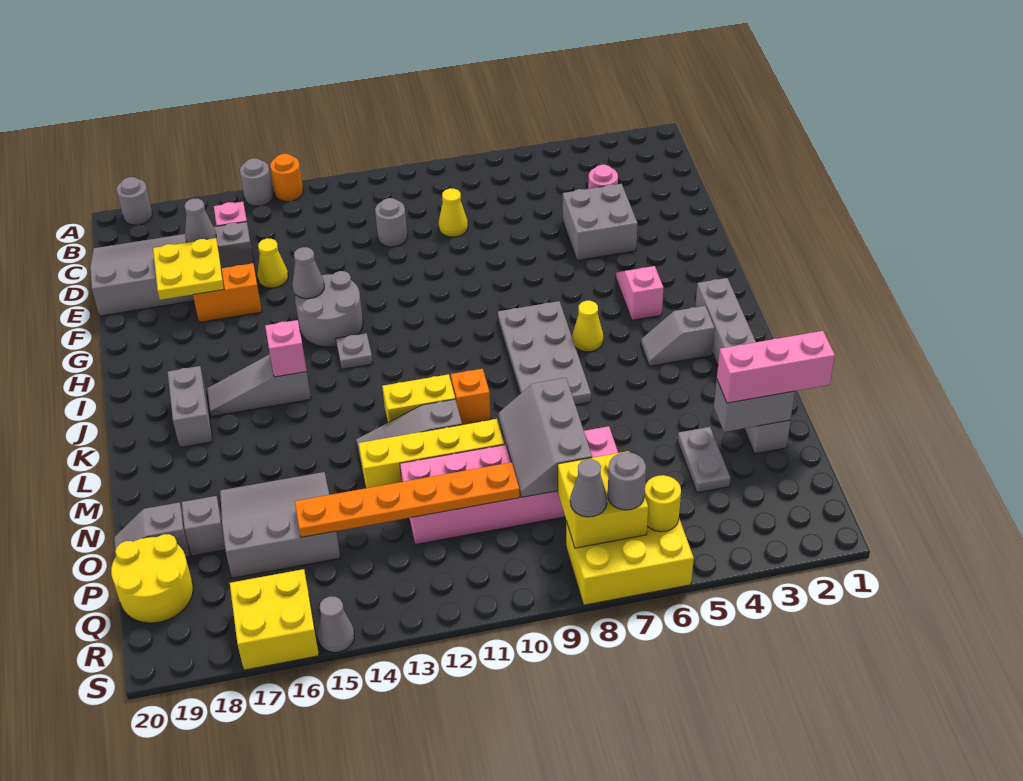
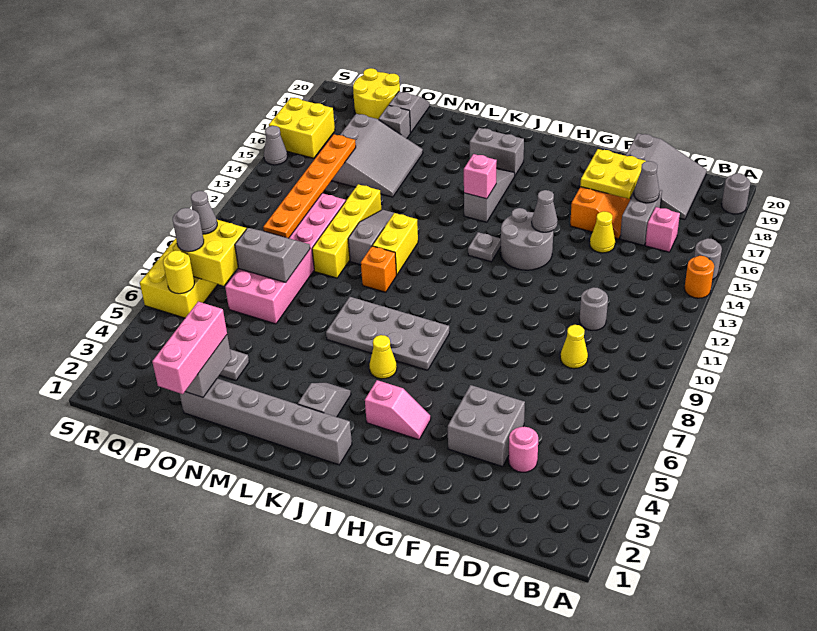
grey 2x3 slope [499,378,592,497] -> grey 2x2 slope [235,228,310,282]

